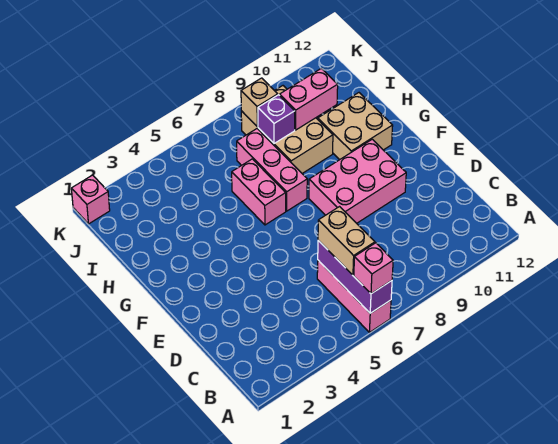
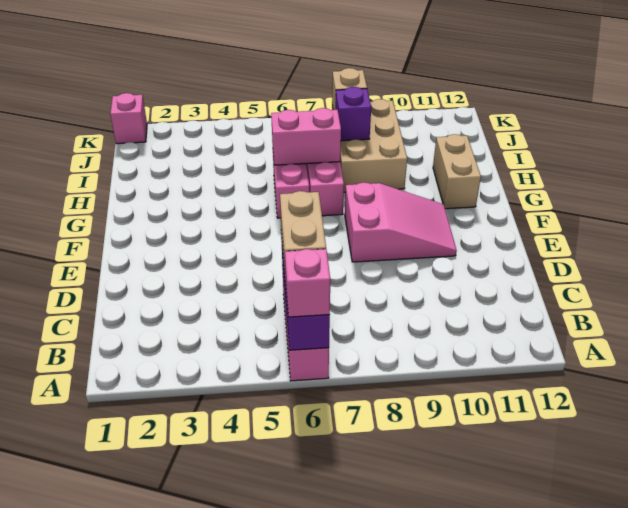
pink 2x3 brick [309,139,406,223] -> pink 2x3 slope [345,182,457,262]
tan 2x2 brick [318,93,393,160] -> tan 1x2 brick [433,134,481,209]
pink 1x2 brick [280,68,338,130] -> pink 1x2 brick moved to [271,108,341,165]

